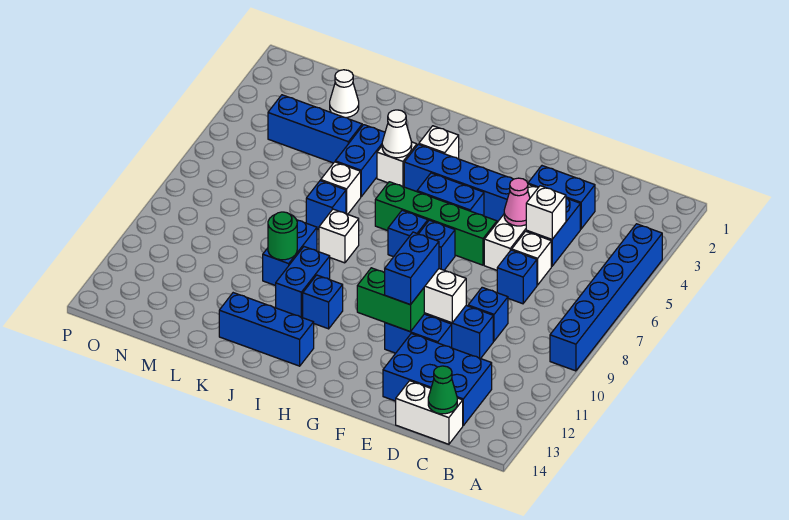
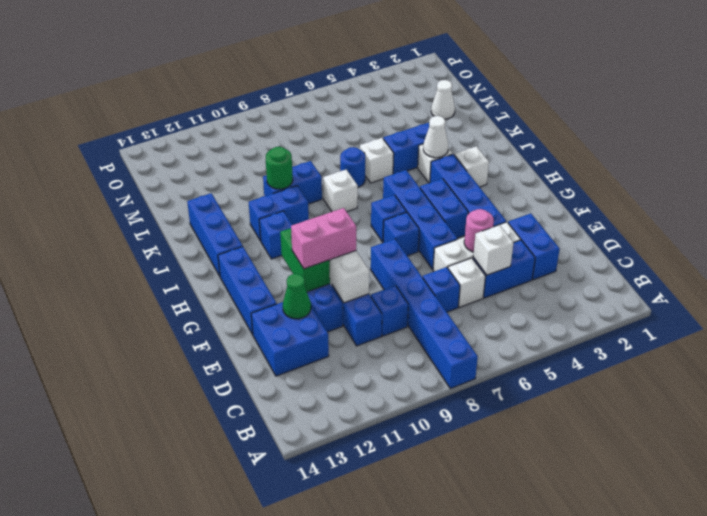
blue 1x6 brick [550,224,662,371] -> blue 1x6 brick turned to [371,239,478,389]
blue 2x3 brick [383,333,492,425] -> blue 2x2 brick [251,302,329,376]
white 1x2 brick [396,381,463,444] -> none
green 1x1 cone [428,366,457,414] -> green 1x1 cone moved to [283,274,311,319]
pink 1x1 cone [504,178,530,226] -> pink 1x1 round brick [464,209,494,252]
green 1x4 brick [375,182,497,265] -> blue 1x4 brick [383,170,457,270]
blue 1x2 brick [385,232,439,305] -> pink 1x2 brick [291,208,356,269]
blue 1x1 brick [306,180,346,229] -> blue 1x1 round brick [340,147,365,187]
blue 1x3 brick [268,95,362,163] -> blue 1x3 brick moved to [218,247,277,335]

